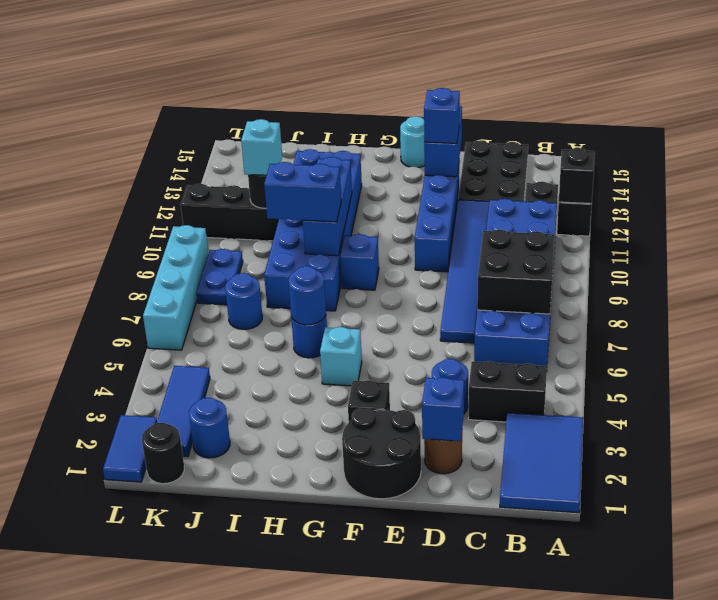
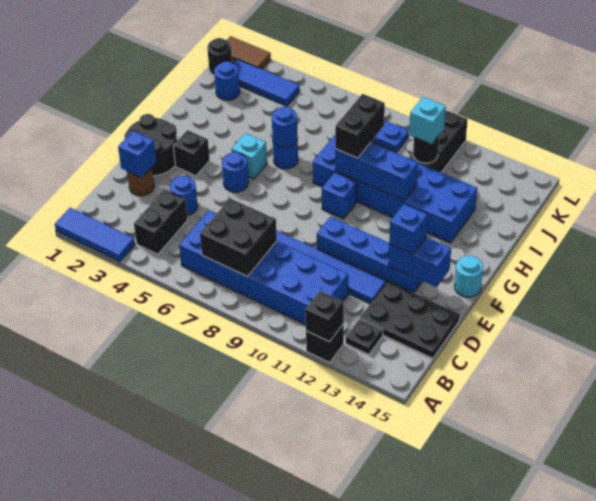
blue 2x3 tile [500,413,583,513] -> blue 1x3 tile [55,208,135,261]
blue 1x2 brick [264,162,341,222] -> black 1x2 brick [335,94,385,158]
blue 1x1 round brick [225,273,262,329] -> blue 1x1 round brick moved to [222,152,248,192]
blue 1x2 tile [103,415,157,482] -> brown 1x2 tile [227,36,271,69]
cyan 1x4 brick [143,225,208,350] -> none

